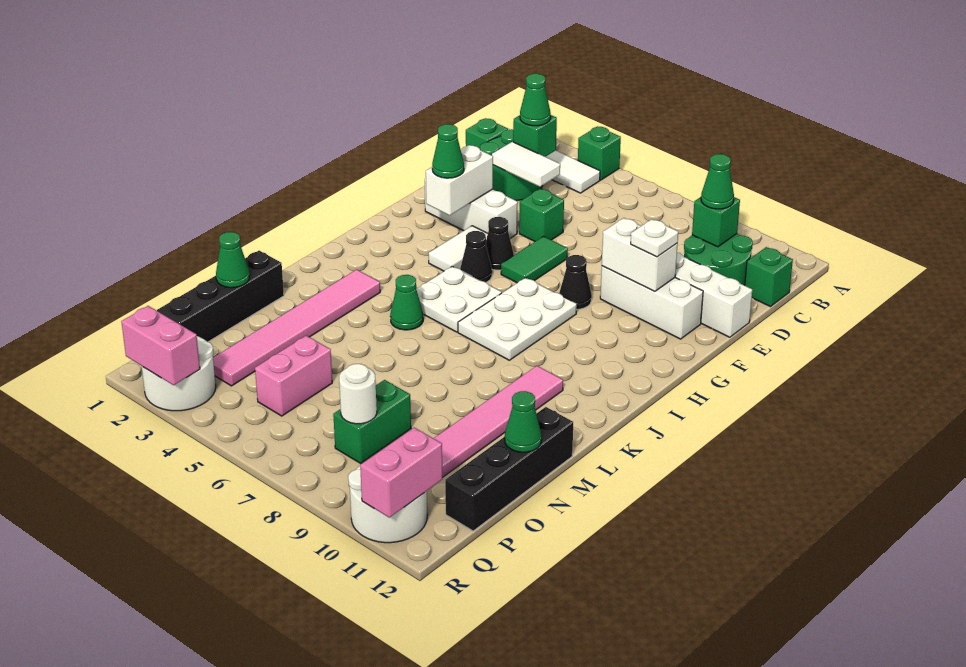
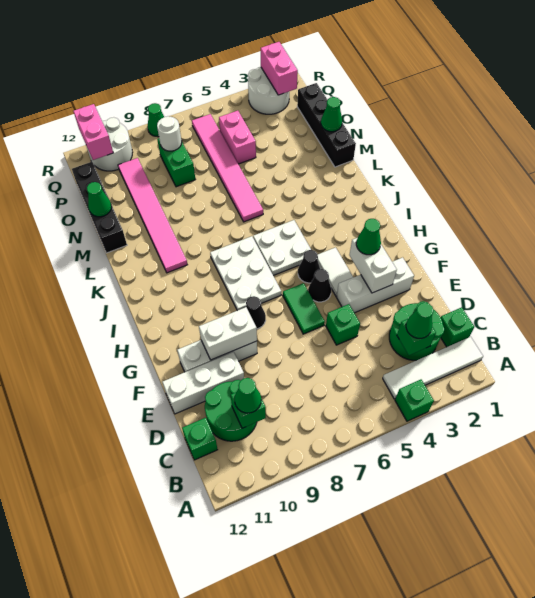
white 1x2 tile [492,142,560,187] -> none
white 1x1 plate [631,219,678,257] -> none
pink 1x6 tile [213,270,380,386] -> pink 1x6 tile moved to [192,114,263,222]
green 1x1 cone [390,275,423,330] -> green 1x1 cone moved to [147,103,164,137]
pink 1x2 brick [121,306,200,385] -> pink 1x2 brick turned to [261,42,298,95]

